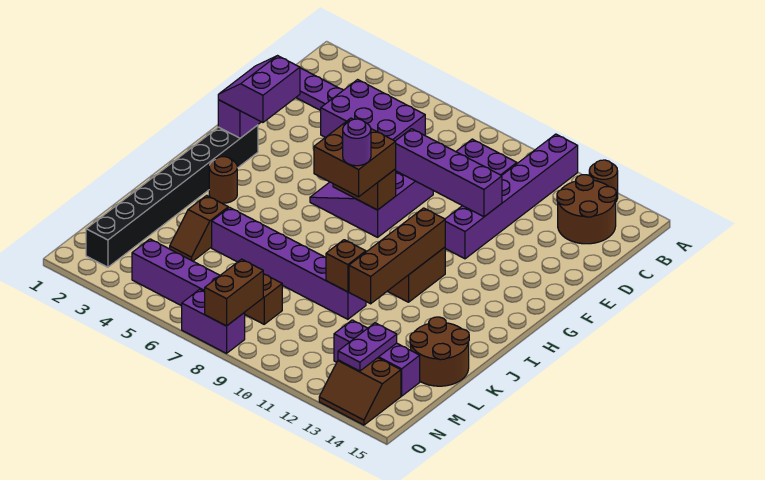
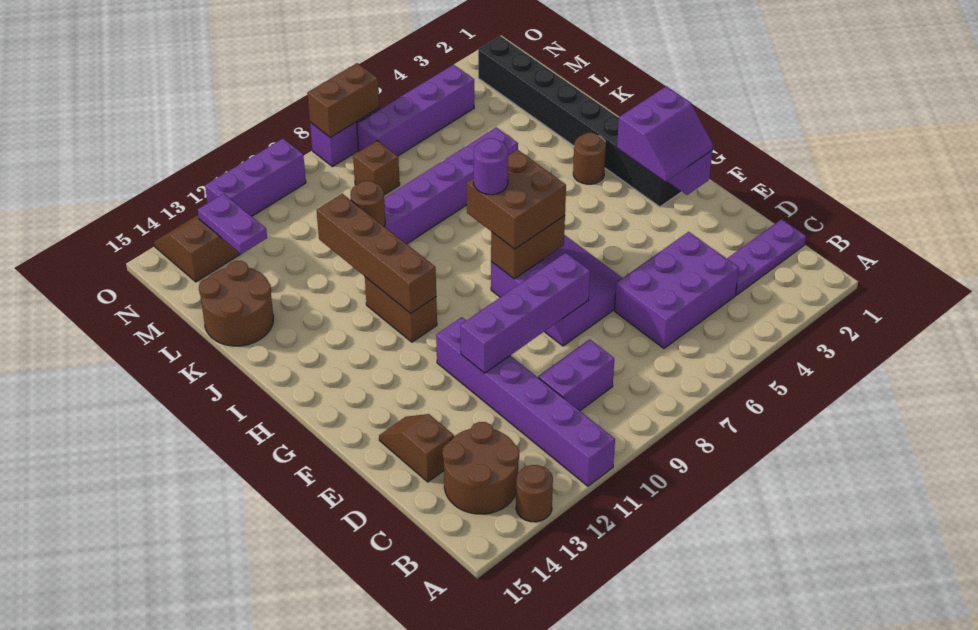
purple 2x2 slope [218,56,300,122] -> purple 2x2 slope turned to [617,86,713,182]
brown 1x2 slope [170,195,228,261] -> brown 1x2 slope moved to [379,414,454,482]
brown 1x1 brick [326,240,366,292] -> brown 1x1 round brick [350,181,385,226]
purple 1x3 brick [334,320,420,396] -> purple 1x3 brick moved to [205,139,306,216]
brown 1x2 brick [205,259,263,326] -> brown 1x2 brick turned to [308,63,379,137]

